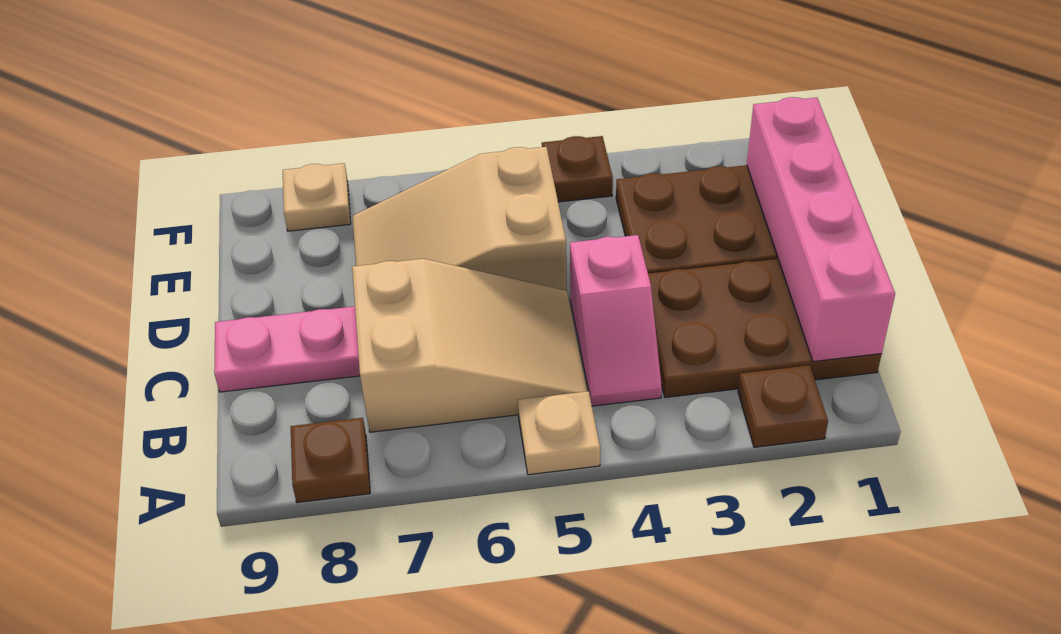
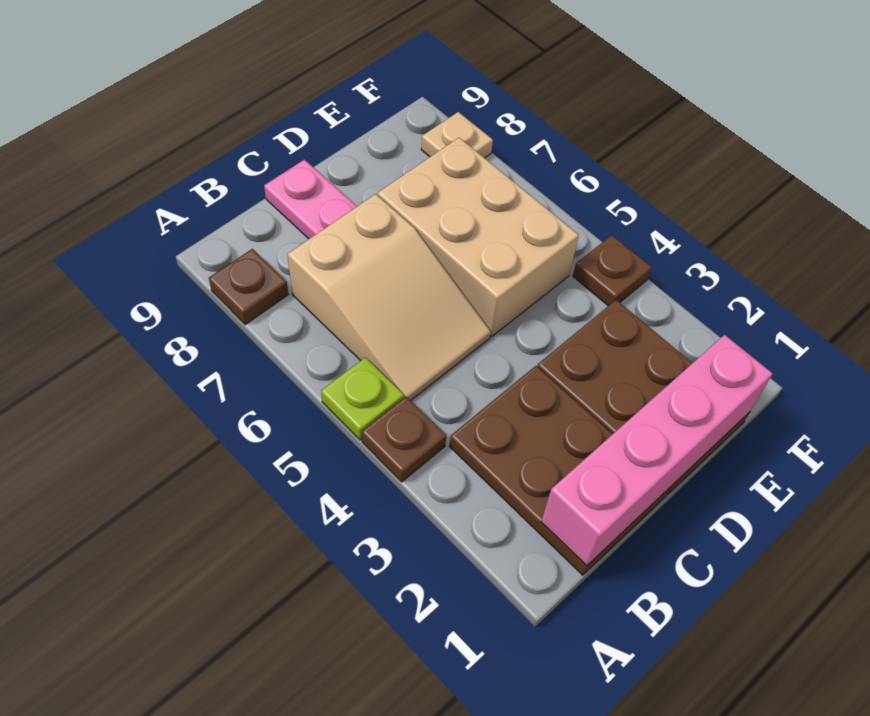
brown 1x1 plate [738,365,828,447] -> brown 1x1 plate moved to [362,397,446,482]
tan 1x1 plate [518,391,600,475] -> lime 1x1 plate [321,357,404,440]
pink 1x2 slope [570,235,662,406] -> none
tan 2x3 slope [353,147,566,290] -> tan 2x3 brick [378,138,579,336]

